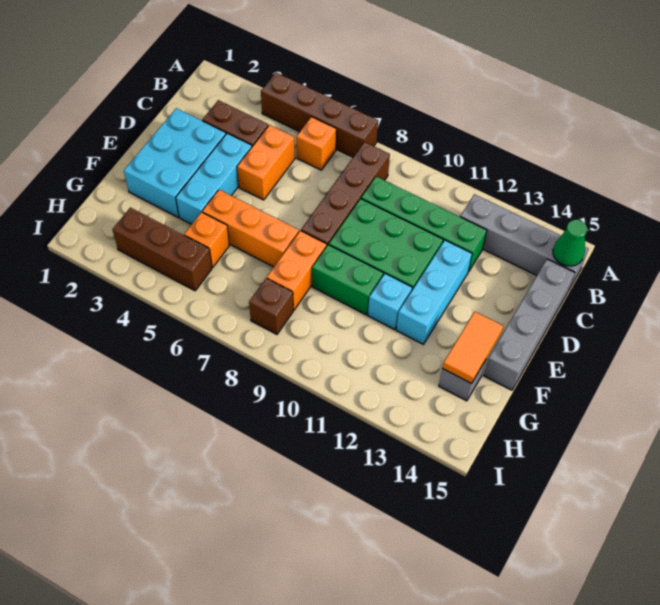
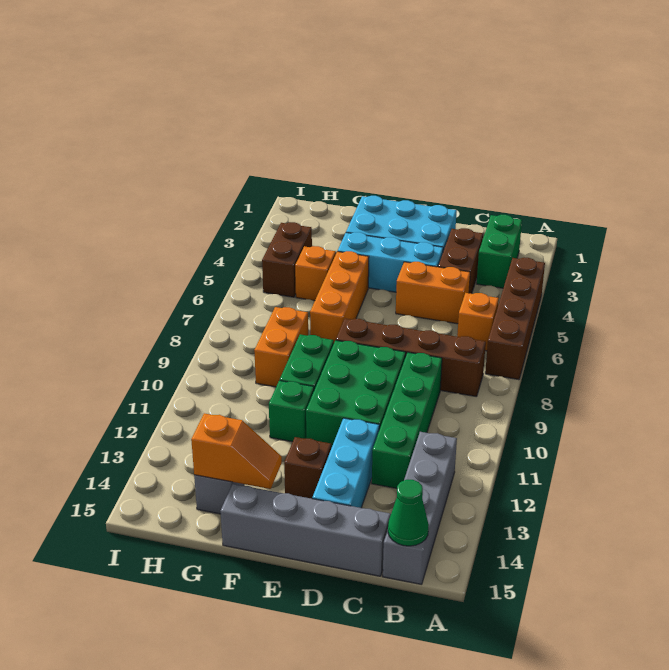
none -> green 1x2 brick [477,215,522,288]
cyan 1x3 brick [396,240,472,344] -> cyan 1x3 brick turned to [312,418,380,508]
orange 1x2 brick [267,231,327,310] -> orange 1x2 brick turned to [254,307,308,387]
cyan 1x1 brick [368,274,412,330] -> green 1x1 brick [269,380,314,442]
orange 1x2 tile [442,312,503,384] -> orange 1x2 slope [191,413,282,489]
brown 1x3 brick [112,207,212,291] -> brown 1x2 brick [262,222,312,297]
brown 1x1 brick [249,278,293,334] -> brown 1x1 brick moved to [284,437,331,499]

